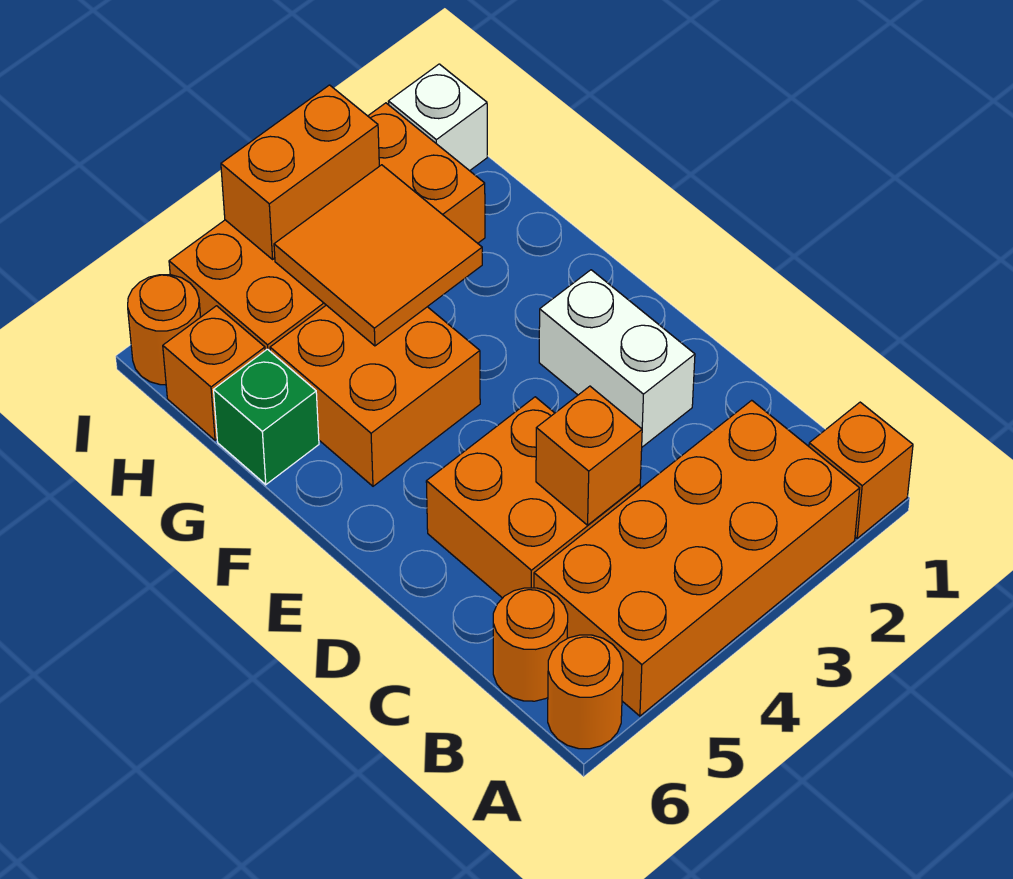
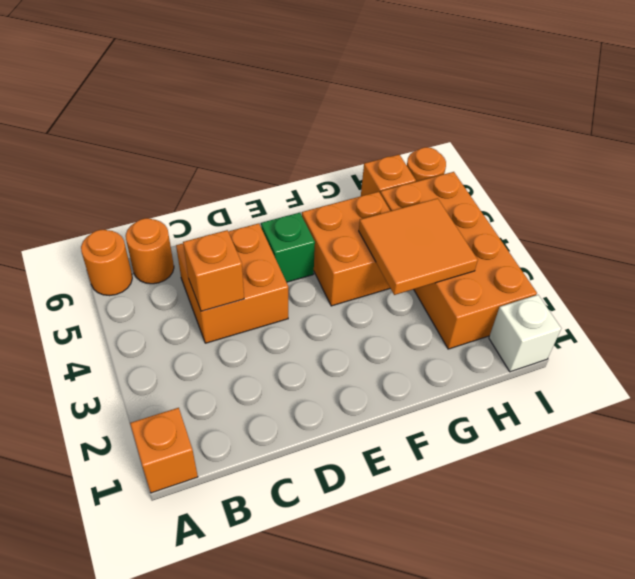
orange 2x4 brick [534,400,860,716] -> none
white 1x2 brick [539,270,695,447] -> none
green 1x1 brick [214,349,319,485] -> green 1x1 brick moved to [261,213,315,282]
orange 1x2 brick [221,85,379,259] -> none

